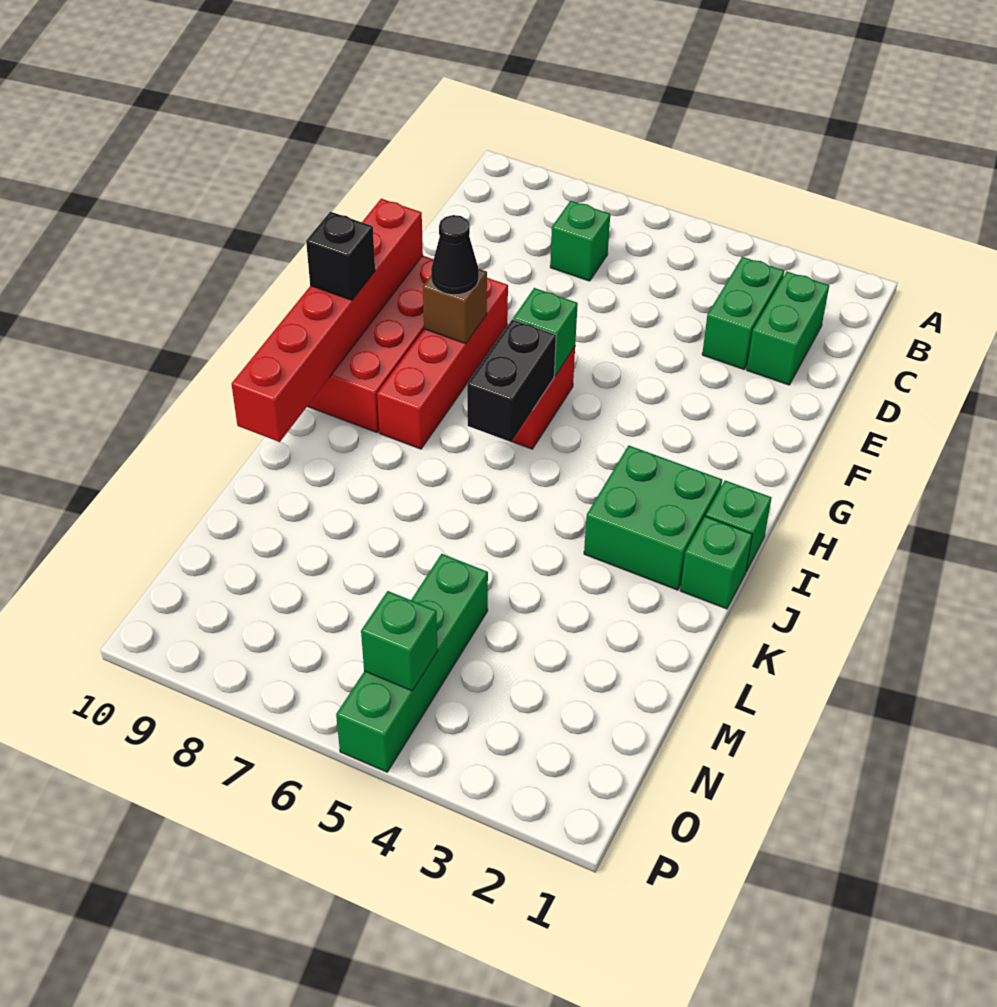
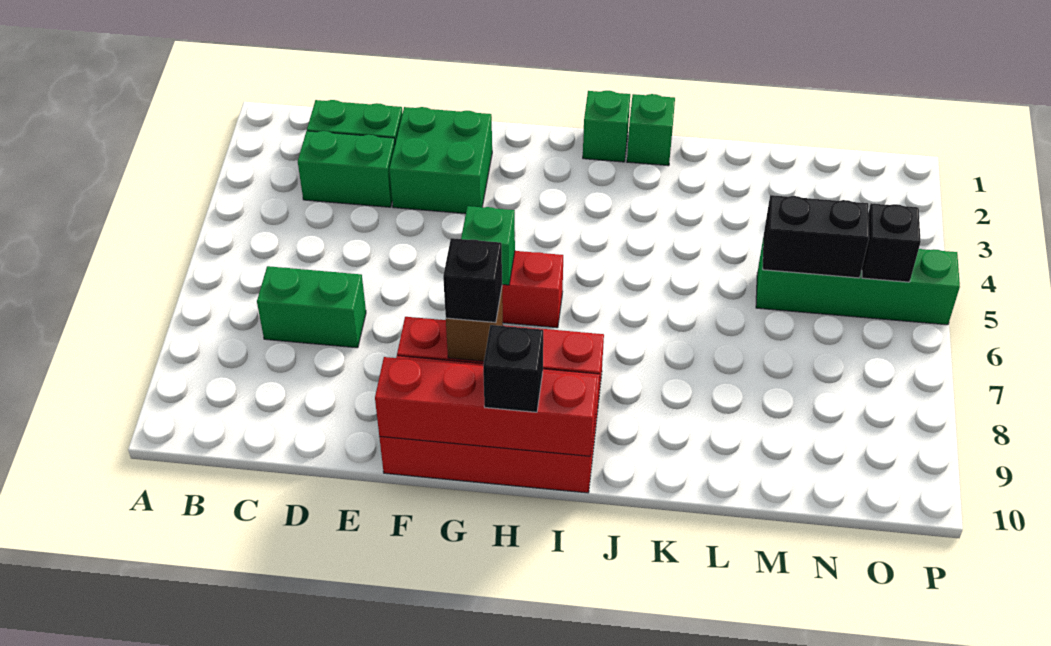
green 1x1 brick [550,201,610,281] -> green 1x2 brick [257,266,366,348]
red 1x6 brick [232,199,423,442] -> red 1x4 brick [375,357,597,456]
black 1x1 cone [431,215,479,295] -> black 1x1 brick [443,238,502,323]
black 1x2 brick [467,319,556,442] -> black 1x2 brick moved to [763,195,869,278]
green 2x2 brick [584,445,722,590] -> green 2x2 brick moved to [389,107,492,214]
green 1x1 brick [361,591,438,691] -> black 1x1 brick [862,203,921,282]

